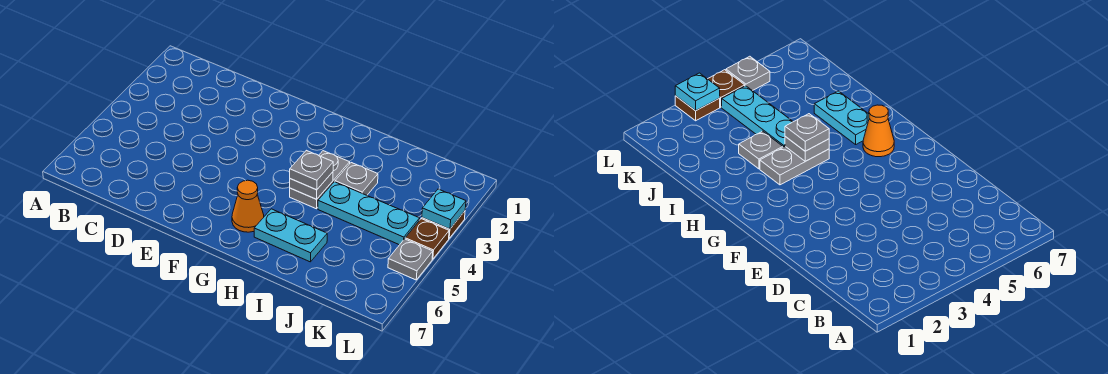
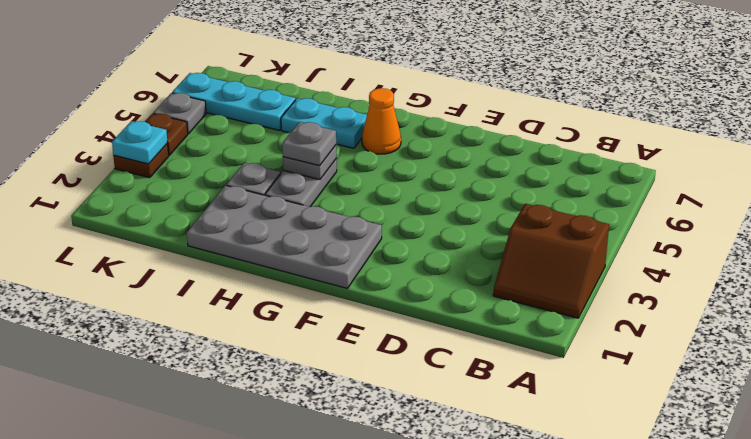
none -> brown 2x2 slope [493,204,609,318]
none -> grey 2x4 plate [187,185,382,289]
cyan 1x3 plate [318,182,420,245] -> cyan 1x3 plate moved to [172,73,295,130]

